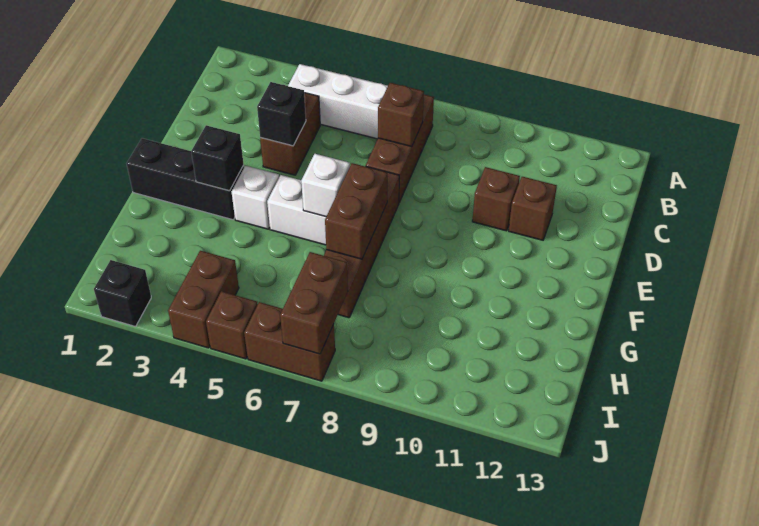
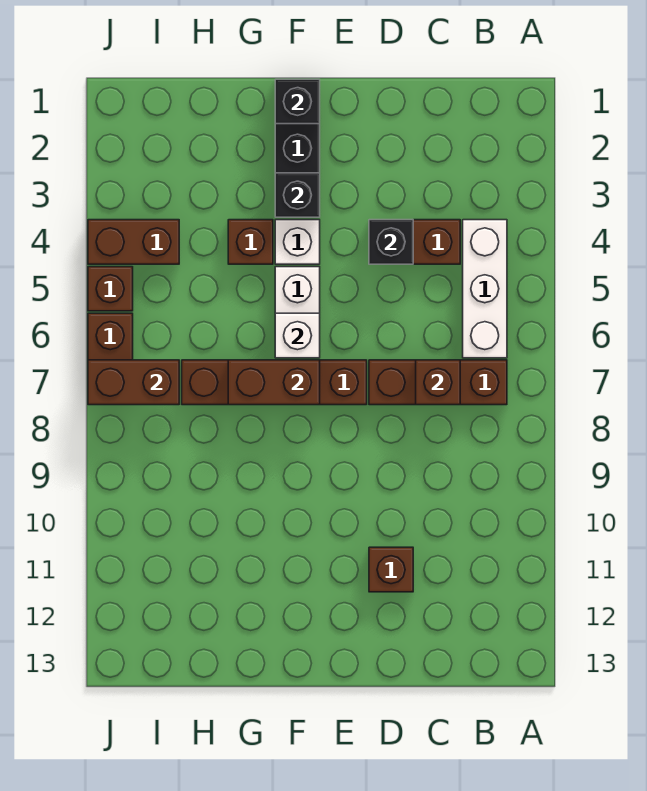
brown 1x1 brick [472,167,520,231] -> brown 1x1 brick moved to [228,220,273,264]
black 1x1 brick [94,260,151,327] -> black 1x1 brick moved to [275,79,320,124]

